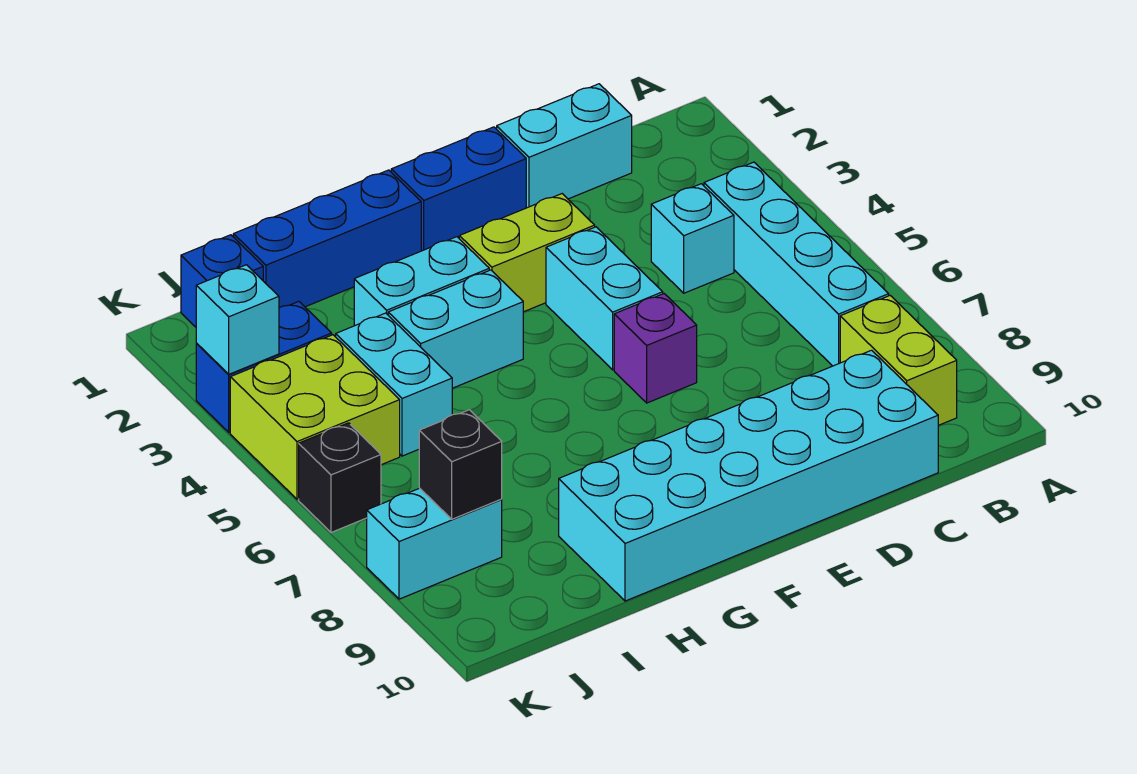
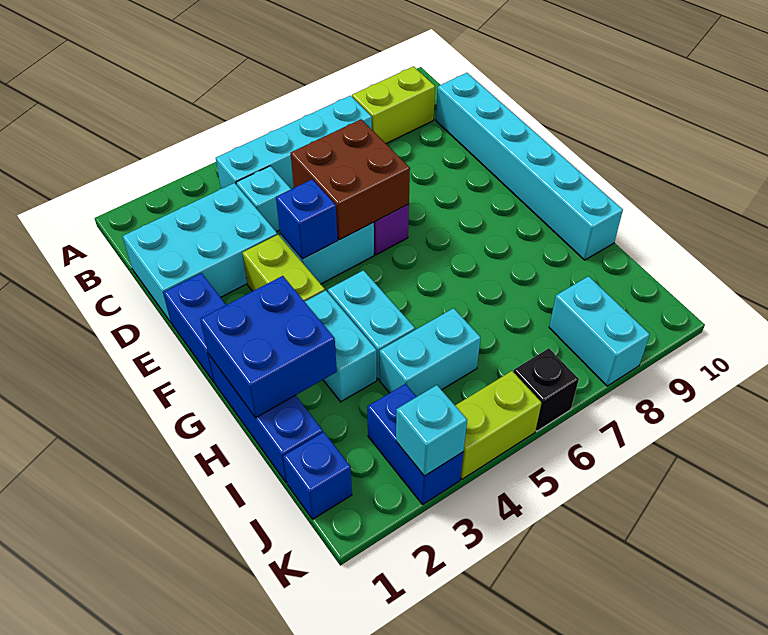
cyan 1x2 brick [497,84,632,208] -> cyan 2x3 brick [123,183,277,322]
cyan 2x6 brick [559,350,938,601] -> cyan 1x6 brick [436,73,623,260]
none -> brown 2x2 brick [291,119,410,240]
none -> blue 1x1 brick [276,179,338,259]
none -> blue 2x2 brick [200,276,337,418]
lime 2x2 brick [230,335,400,499] -> lime 1x2 brick [455,371,542,479]
black 1x1 brick [419,410,502,519] -> none

